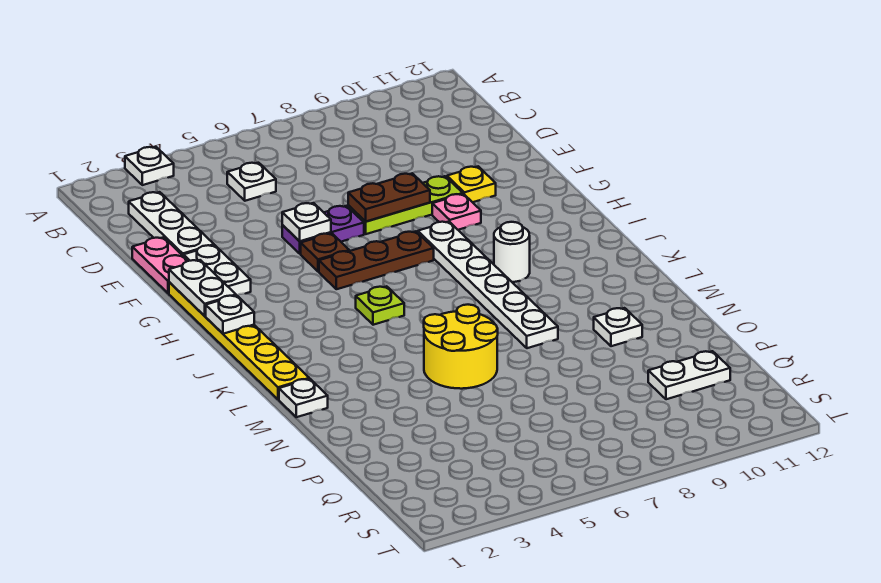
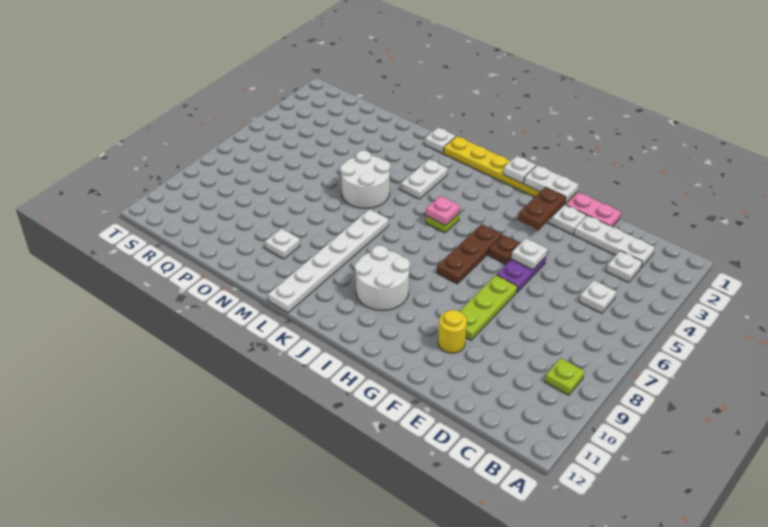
white 1x1 plate [125,147,174,185] -> white 1x1 plate moved to [606,251,642,282]
none -> lime 1x1 plate [545,358,585,395]
brown 1x2 plate [348,173,430,222] -> brown 1x2 plate moved to [518,187,566,230]
yellow 1x1 plate [447,166,496,202] -> yellow 1x1 round brick [438,310,467,353]
pink 1x1 plate [432,194,481,230] -> pink 1x1 plate moved to [426,196,460,225]
white 1x6 plate [418,222,558,348] -> white 1x6 plate turned to [268,209,389,313]
white 1x1 round brick [494,222,530,282] -> white 2x2 round brick [355,245,410,311]
yellow 2x2 round brick [424,305,498,389] -> white 2x2 round brick [340,151,390,209]
white 1x2 plate [648,351,730,399] -> white 1x2 plate moved to [401,159,448,199]

